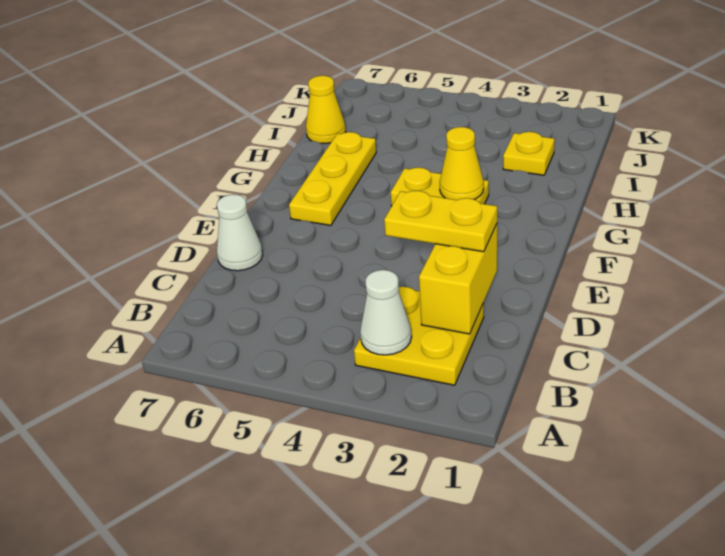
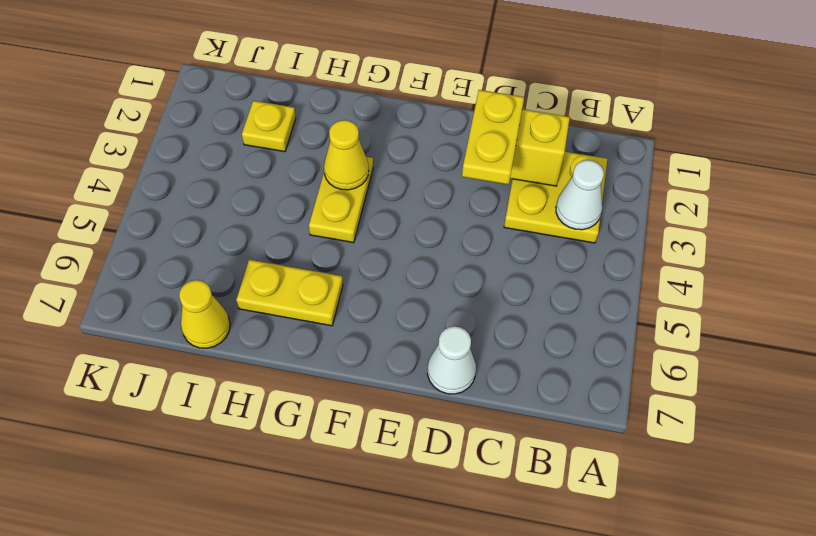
yellow 1x3 plate [289,132,376,225] -> yellow 1x2 plate [236,260,343,326]

